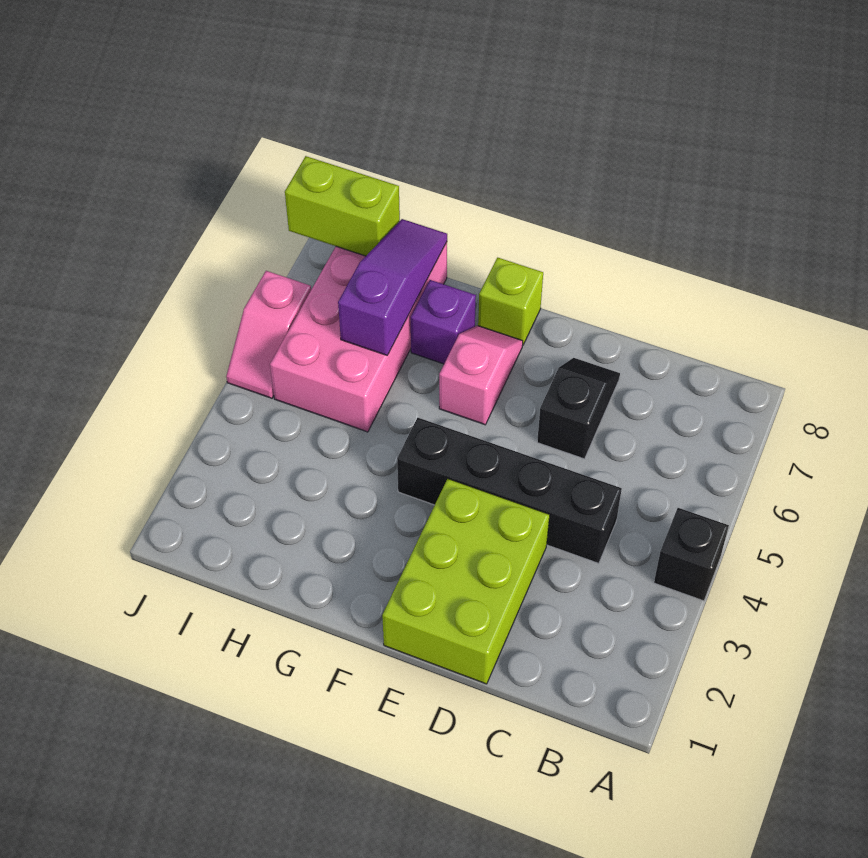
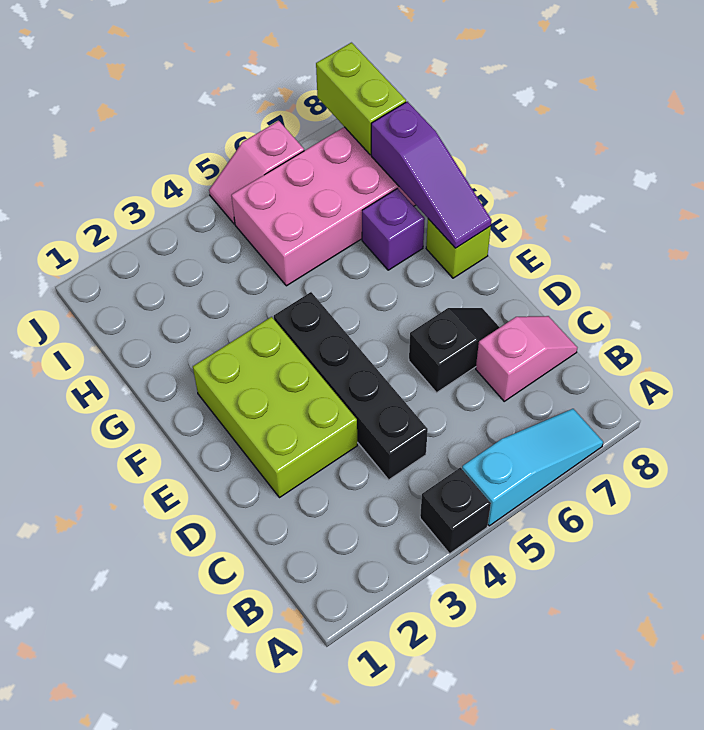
none -> cyan 1x3 slope [462,409,603,526]
lime 2x3 brick [382,479,550,684] -> lime 2x3 brick turned to [193,317,357,498]
pink 1x2 slope [439,326,523,425] -> pink 1x2 slope moved to [476,316,577,401]
purple 1x3 slope [338,219,447,355] -> purple 1x3 slope turned to [371,102,492,248]

